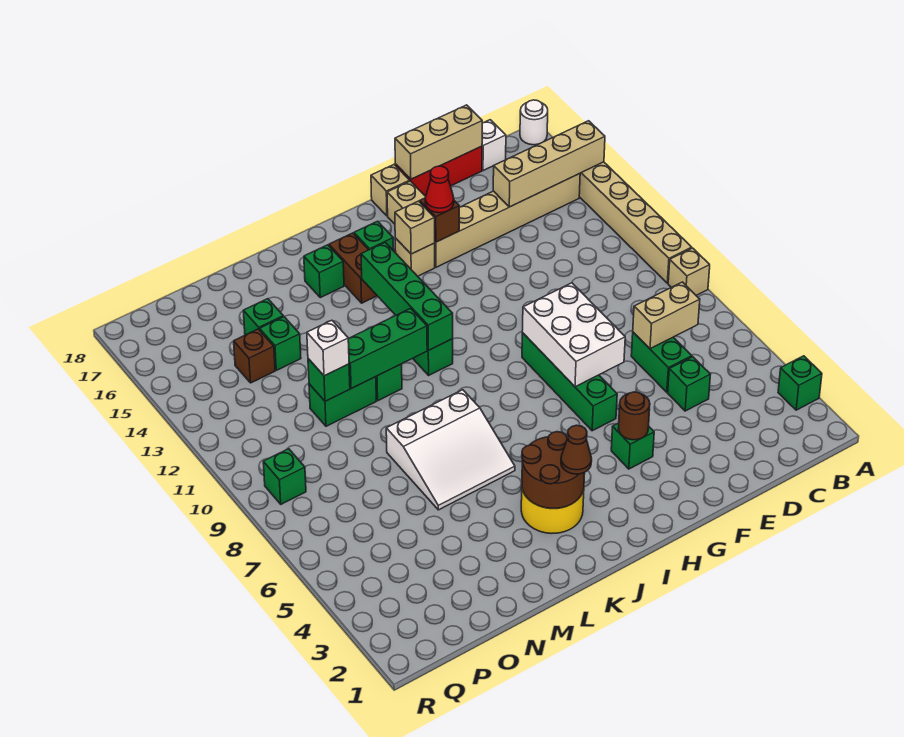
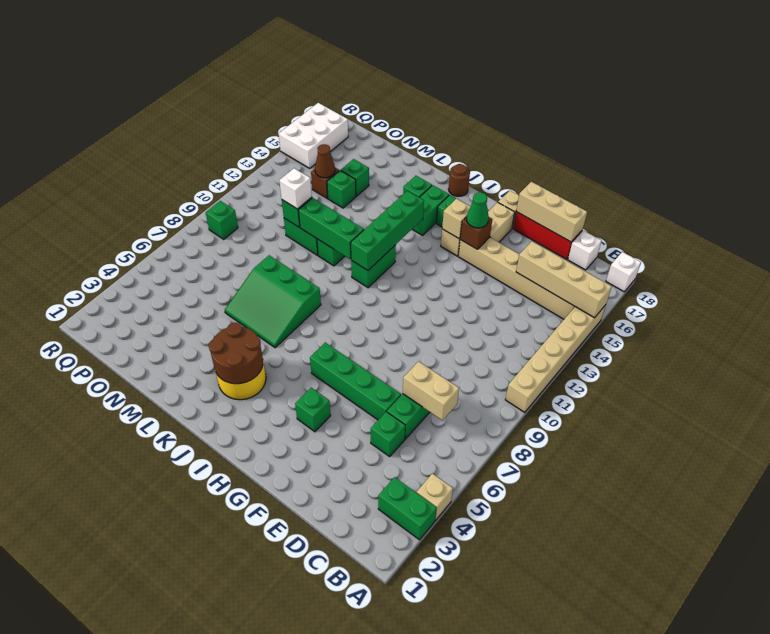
green 1x1 brick [778,356,822,410] -> green 1x2 brick [378,477,437,540]
tan 1x1 brick [668,248,710,295] -> tan 1x1 brick moved to [416,474,453,520]
white 1x1 round brick [520,100,548,145] -> white 1x1 brick [606,252,641,292]
white 2x3 brick [522,283,625,387] -> white 2x3 brick moved to [279,103,348,168]
brown 1x1 round brick [618,392,650,440] -> brown 1x1 round brick moved to [449,164,470,197]
green 1x4 brick [522,333,617,431] -> green 1x4 brick turned to [310,343,401,420]
red 1x1 cone [425,166,454,213] -> green 1x1 cone [467,192,489,228]
brown 1x1 cone [561,425,592,474] -> brown 1x1 cone moved to [315,144,335,178]
brown 1x2 brick [329,233,377,303] -> green 1x2 brick [412,185,449,235]
white 3x3 slope [386,390,515,510] -> green 3x3 slope [225,255,321,348]

